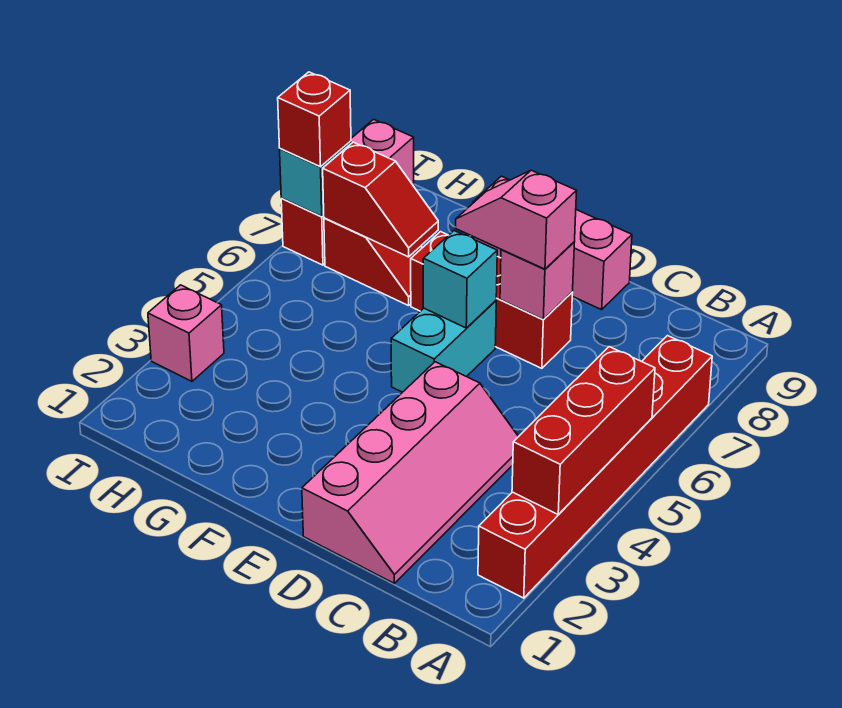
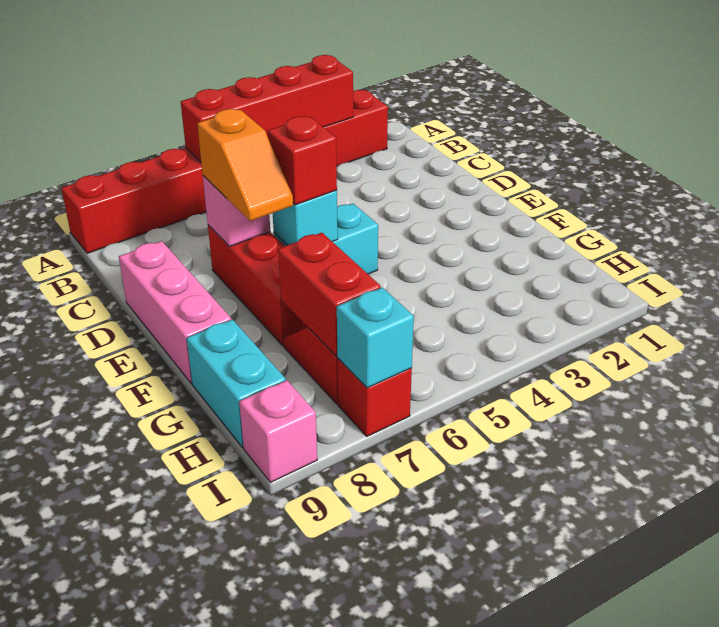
red 1x6 brick [478,336,712,598] -> red 1x8 brick [62,90,388,253]
red 1x3 brick [512,347,655,515] -> red 1x4 brick [181,55,353,162]
pink 2x4 slope [302,362,518,584] -> none
pink 1x2 slope [456,170,577,269] -> orange 1x2 slope [197,109,293,221]
red 1x2 slope [323,142,438,257] -> red 1x2 brick [278,233,381,356]
none -> cyan 1x2 brick [187,319,286,447]
pink 1x1 brick [148,285,224,381] -> none
red 1x1 brick [278,72,351,167] -> red 1x1 brick moved to [268,116,337,205]

